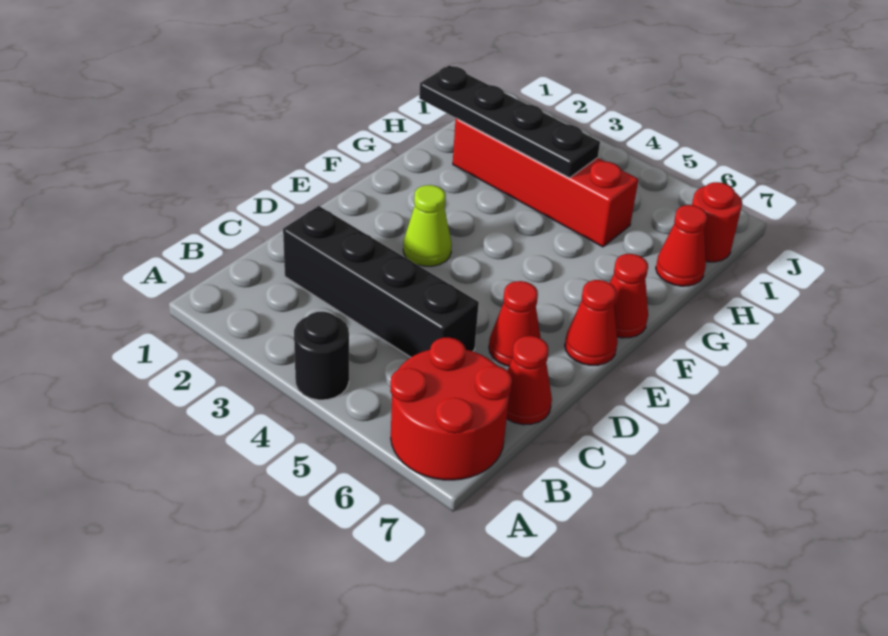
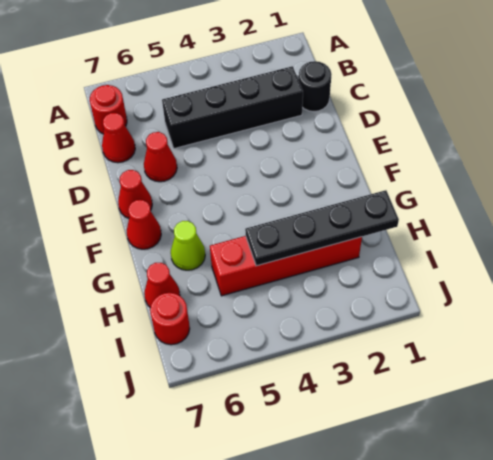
black 1x1 round brick [294,312,349,400] -> black 1x1 round brick moved to [298,61,332,112]
red 2x2 round brick [390,337,512,480] -> red 1x1 round brick [90,85,127,134]
lime 1x1 cone [403,185,452,266] -> lime 1x1 cone moved to [171,221,205,270]

